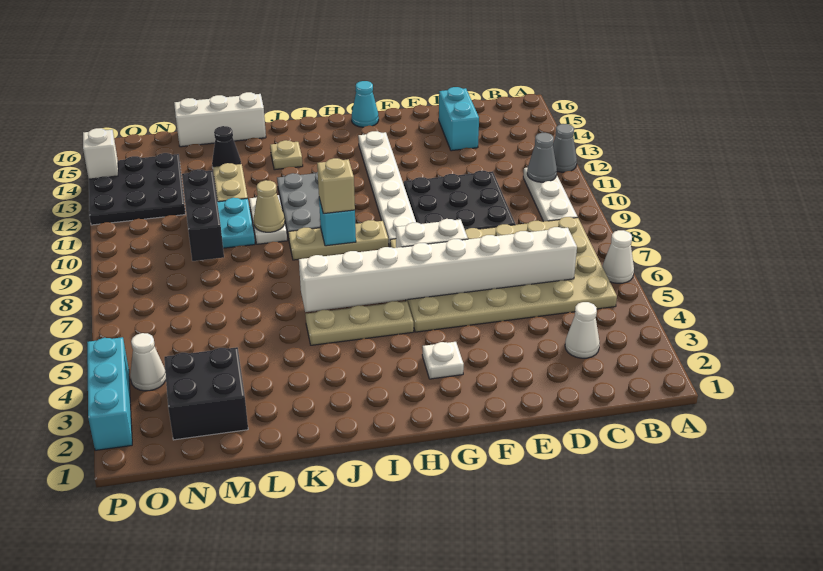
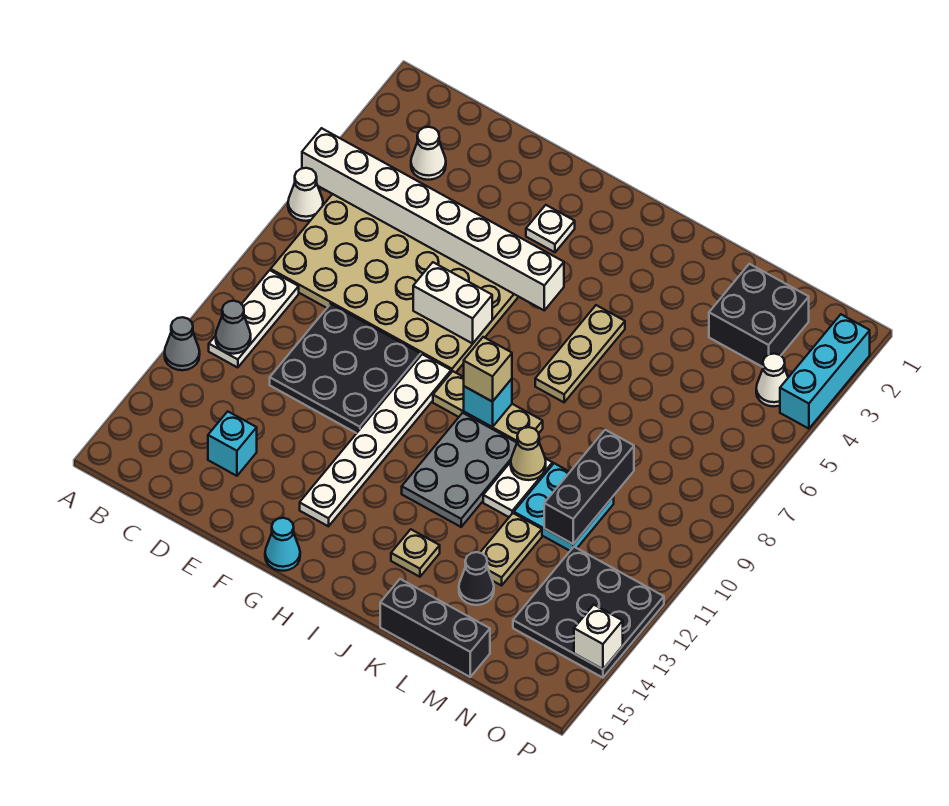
white 1x8 brick [299,227,577,312] -> white 1x8 brick moved to [302,128,564,310]
cyan 1x2 brick [439,87,479,151] -> cyan 1x1 brick [208,411,257,476]
tan 1x3 plate [306,301,414,345] -> tan 1x3 plate turned to [535,305,625,402]
white 1x3 brick [174,92,266,147] -> black 1x3 brick [380,579,490,677]

